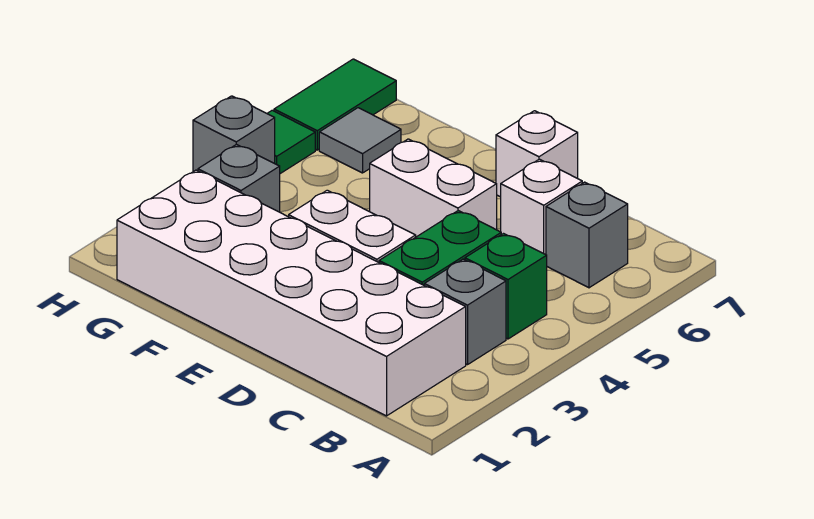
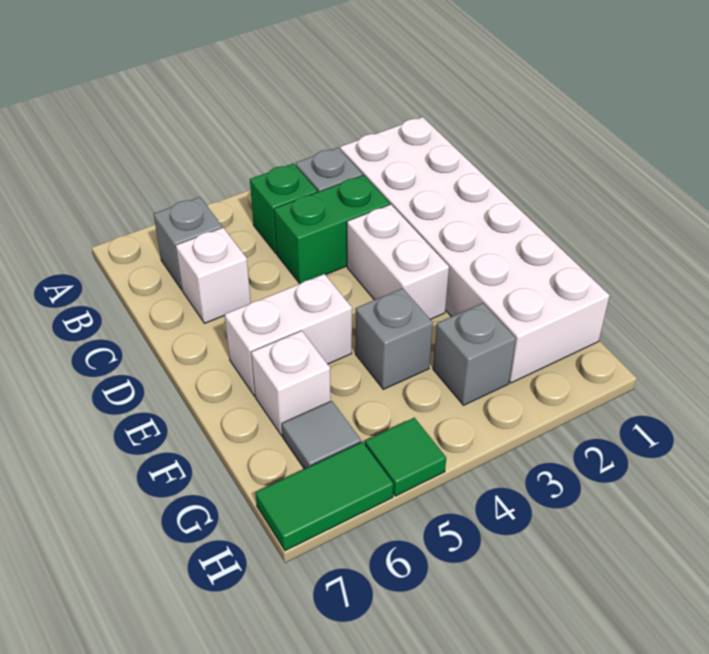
white 1x2 brick [370,139,497,237] -> white 1x2 brick turned to [225,274,352,396]
white 1x1 brick [496,111,578,197] -> white 1x1 brick moved to [251,331,331,436]
grey 1x1 brick [193,96,275,172] -> grey 1x1 brick moved to [355,288,433,389]

